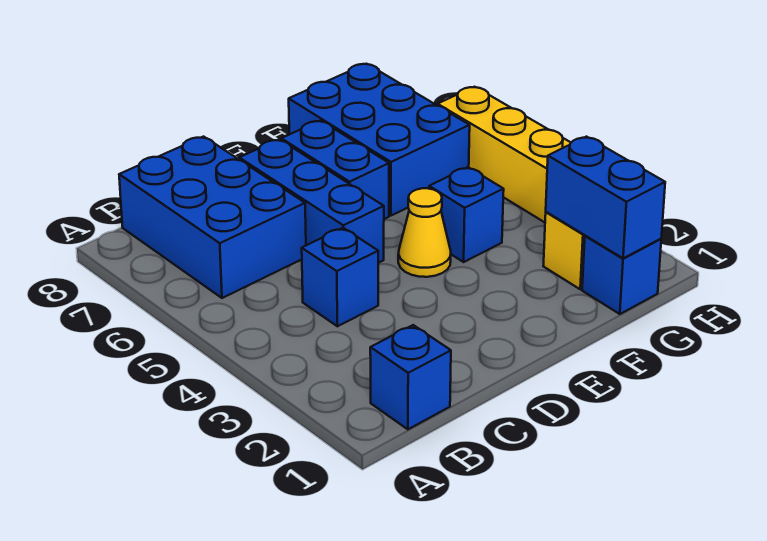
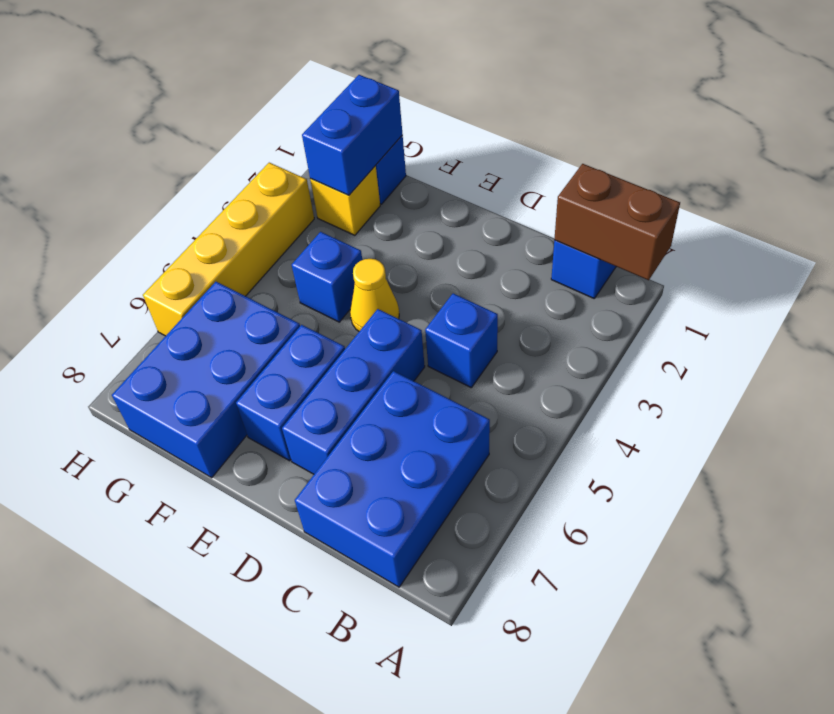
none -> brown 1x2 brick [554,164,680,280]

